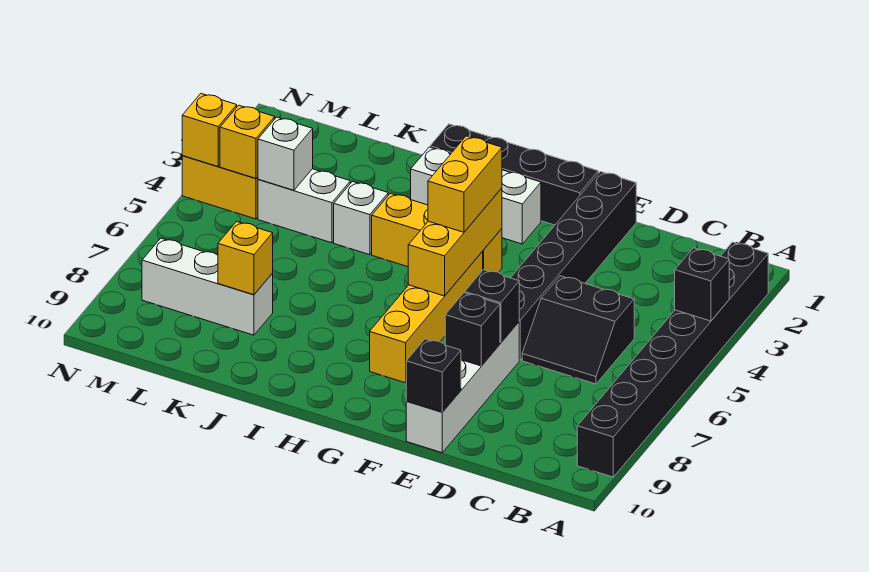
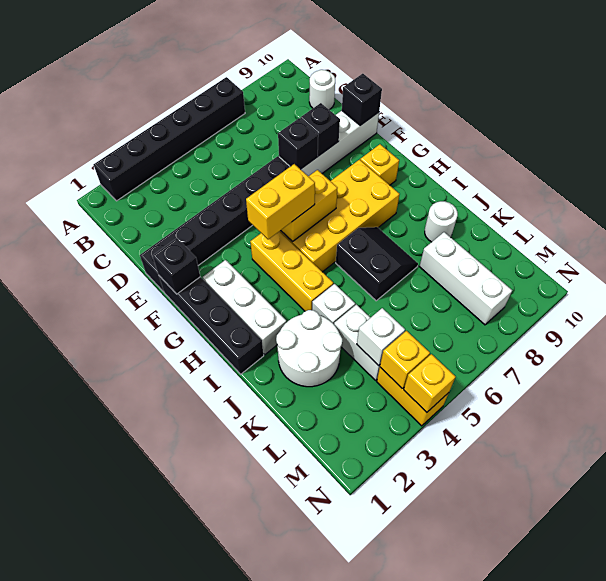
black 1x8 brick [577,242,768,477] -> black 1x6 brick [93,77,245,201]
black 1x1 brick [675,248,729,321] -> black 1x1 brick moved to [153,238,200,294]
black 2x2 slope [522,276,634,384] -> black 2x2 slope moved to [336,227,418,301]
none -> white 1x1 round brick [309,70,335,110]
yellow 1x3 brick [408,188,502,296] -> yellow 1x2 brick [281,170,337,242]
yellow 1x4 brick [370,252,483,383] -> yellow 2x4 brick [280,160,400,272]
none -> white 2x2 round brick [276,310,342,387]
none -> white 1x1 round brick [425,201,458,242]
yellow 1x1 brick [218,221,273,295] -> yellow 1x1 brick moved to [360,144,399,185]

